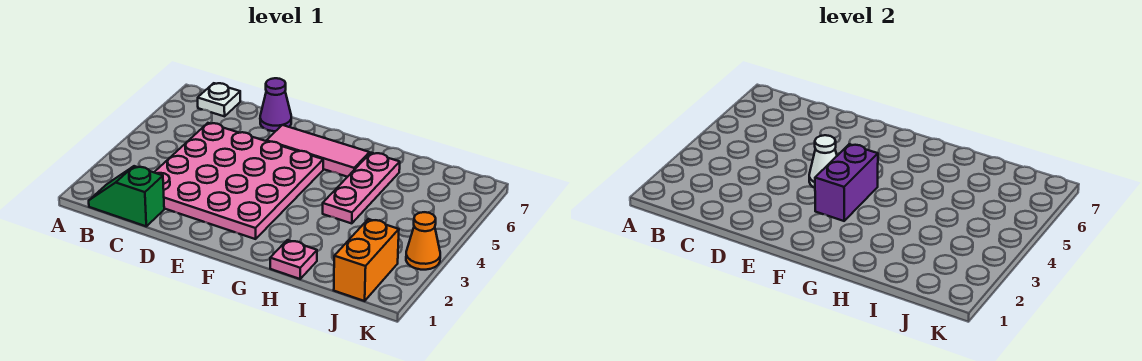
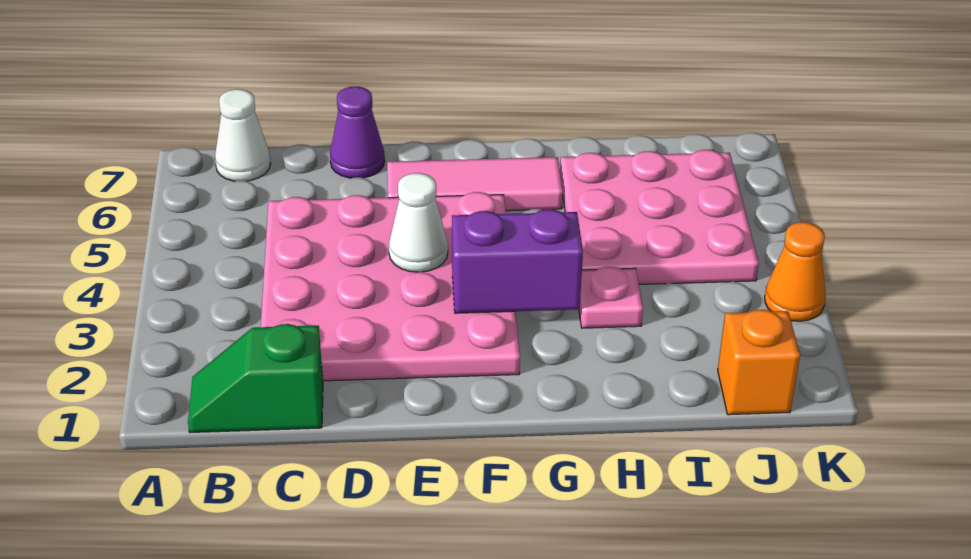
white 1x1 plate [198,83,240,116] -> white 1x1 cone [215,89,271,181]
purple 1x2 brick [815,144,878,221] -> purple 1x2 brick turned to [452,209,583,313]
pink 1x1 plate [270,240,317,279] -> pink 1x1 plate moved to [579,267,643,328]
pink 1x3 plate [323,153,400,223] -> pink 3x3 plate [560,150,759,284]
orange 1x2 brick [334,219,399,301] -> orange 1x1 brick [718,310,800,415]

